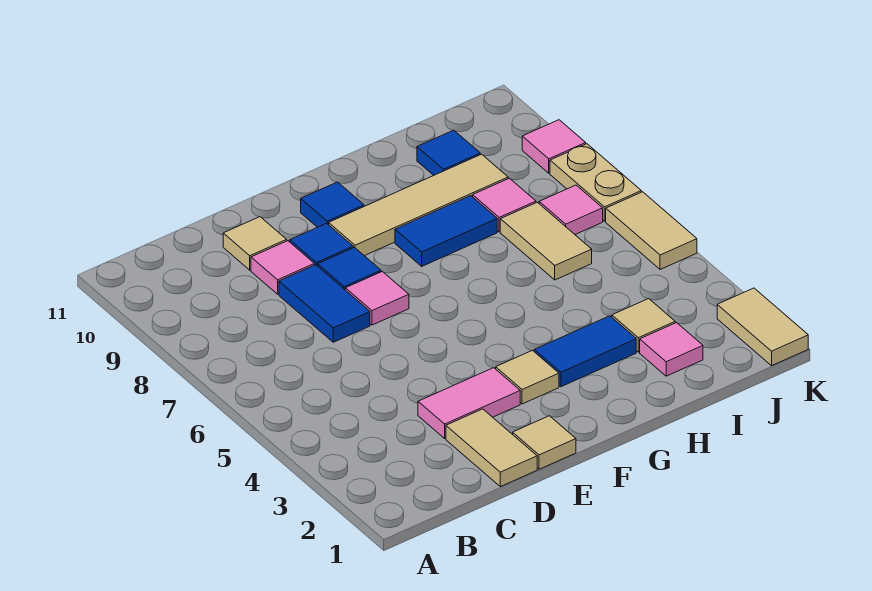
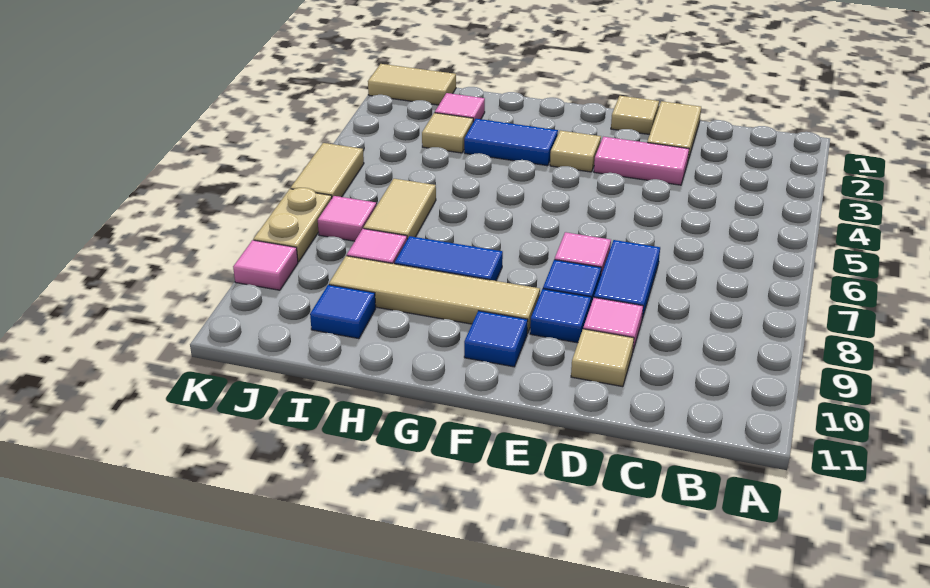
tan 1x2 tile [717,288,808,366] -> tan 1x2 tile turned to [368,64,456,105]

